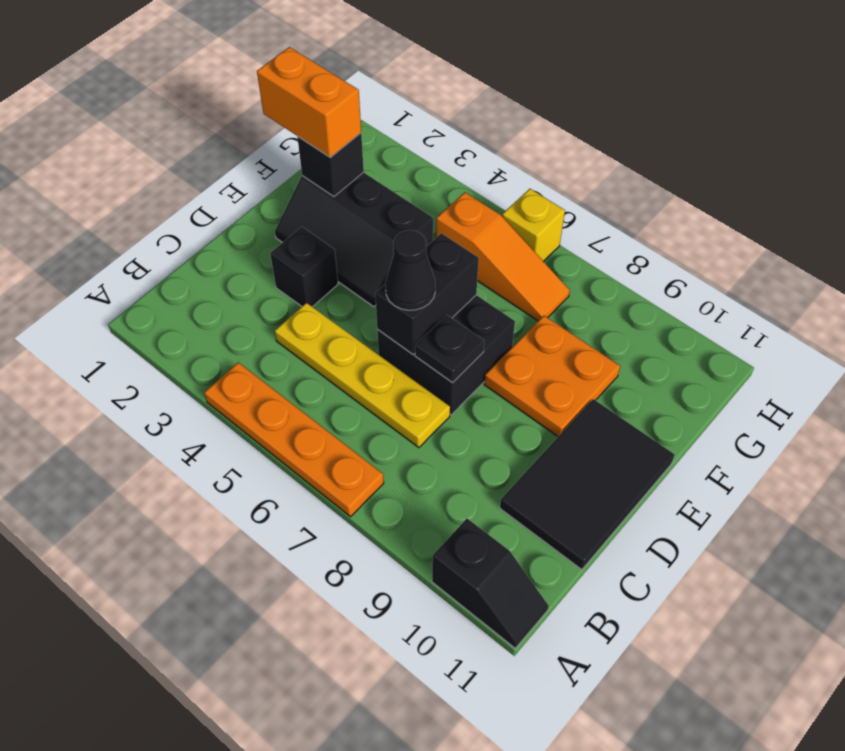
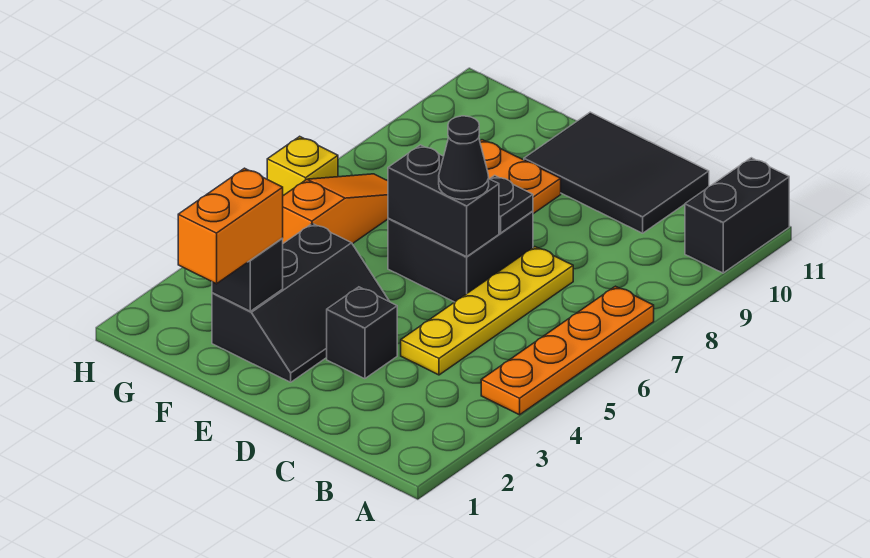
black 1x2 slope [432,519,549,648] -> black 1x2 brick [685,158,789,273]

